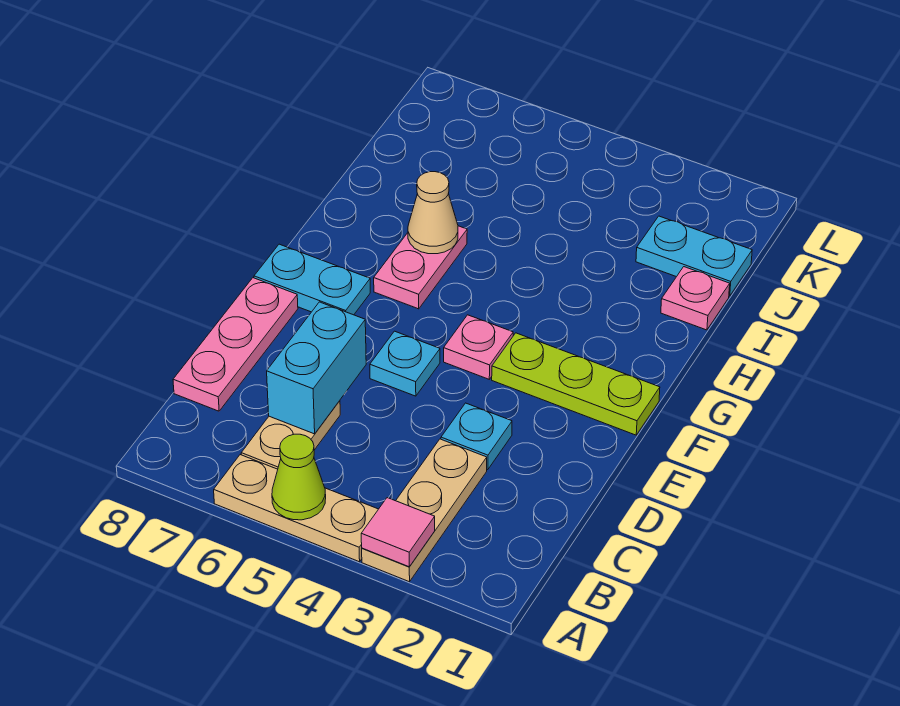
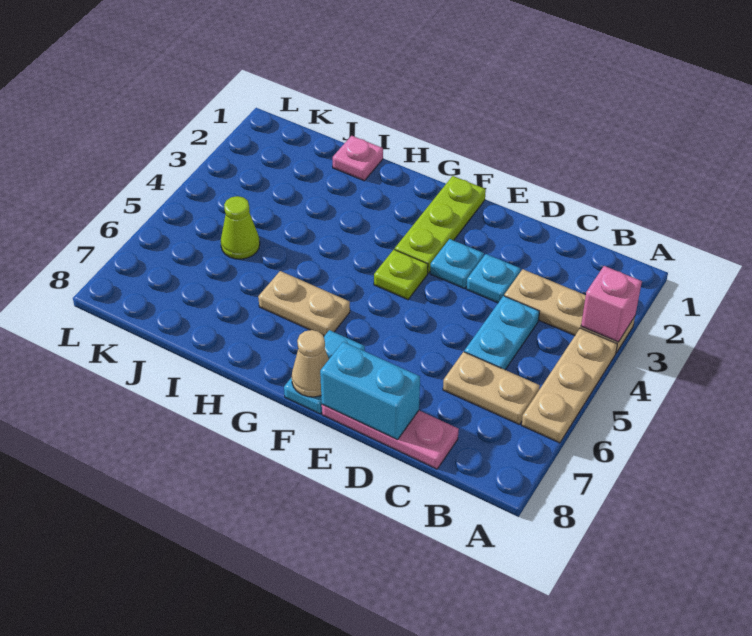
pink 1x1 tile [361,498,435,567] -> pink 1x1 brick [581,266,642,342]
lime 1x1 cone [272,434,326,520] -> lime 1x1 cone moved to [221,196,260,259]
cyan 1x2 brick [267,302,366,434] -> cyan 1x2 brick moved to [320,342,420,440]
cyan 1x1 plate [370,331,440,396] -> cyan 1x1 plate moved to [430,239,484,289]
pink 1x1 plate [444,315,513,379] -> lime 1x1 plate [374,250,428,300]
pink 1x2 plate [374,226,467,309] -> tan 1x2 plate [258,271,350,336]
tan 1x1 cone [408,172,458,254] -> tan 1x1 cone moved to [292,330,329,397]
cyan 1x2 plate [636,216,752,296] -> cyan 1x2 plate moved to [464,296,539,370]

